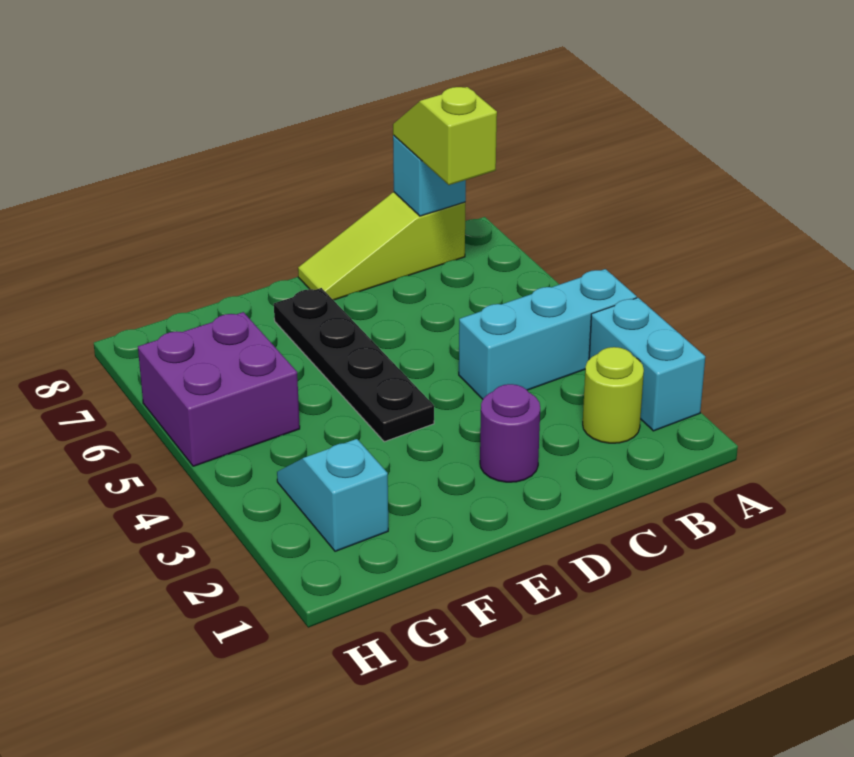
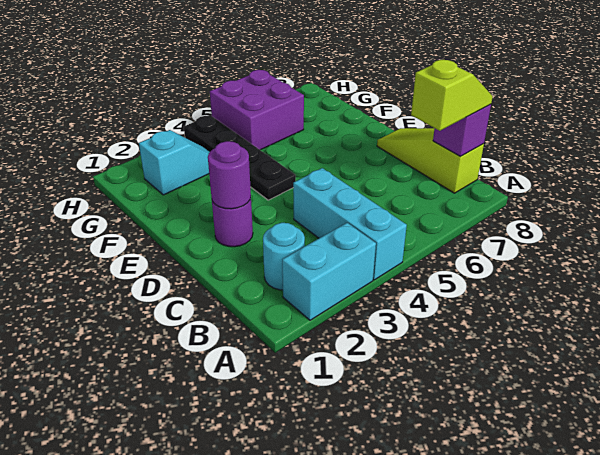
lime 1x1 round brick [583,347,644,443] -> cyan 1x1 round brick [263,223,305,290]
cyan 1x1 brick [393,135,466,216] -> purple 1x1 brick [433,104,491,156]
none -> purple 1x1 round brick [208,141,251,209]
black 1x4 plate [274,288,434,442] -> black 1x4 plate turned to [184,115,296,200]

